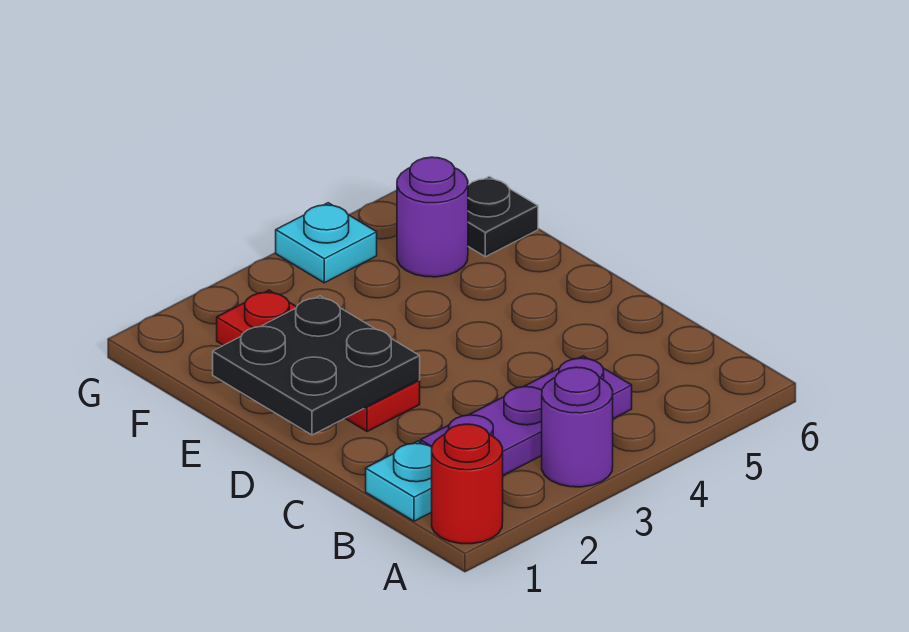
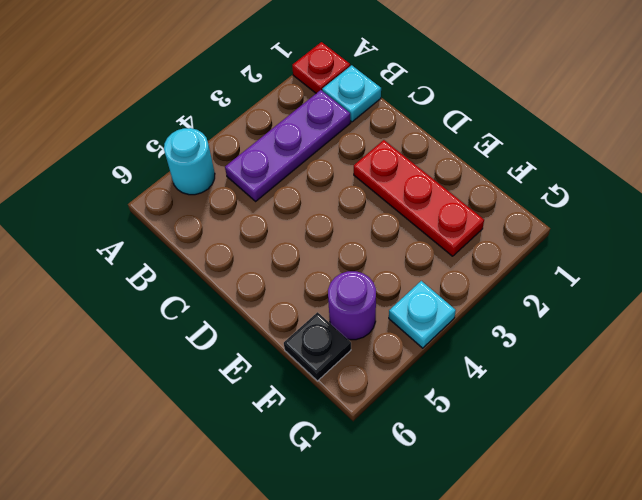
red 1x1 round brick [432,424,503,544] -> red 1x1 plate [292,42,350,93]
purple 1x1 round brick [542,367,613,487] -> none
none -> cyan 1x1 round brick [164,128,215,195]
black 2x2 plate [213,296,420,435] -> none

